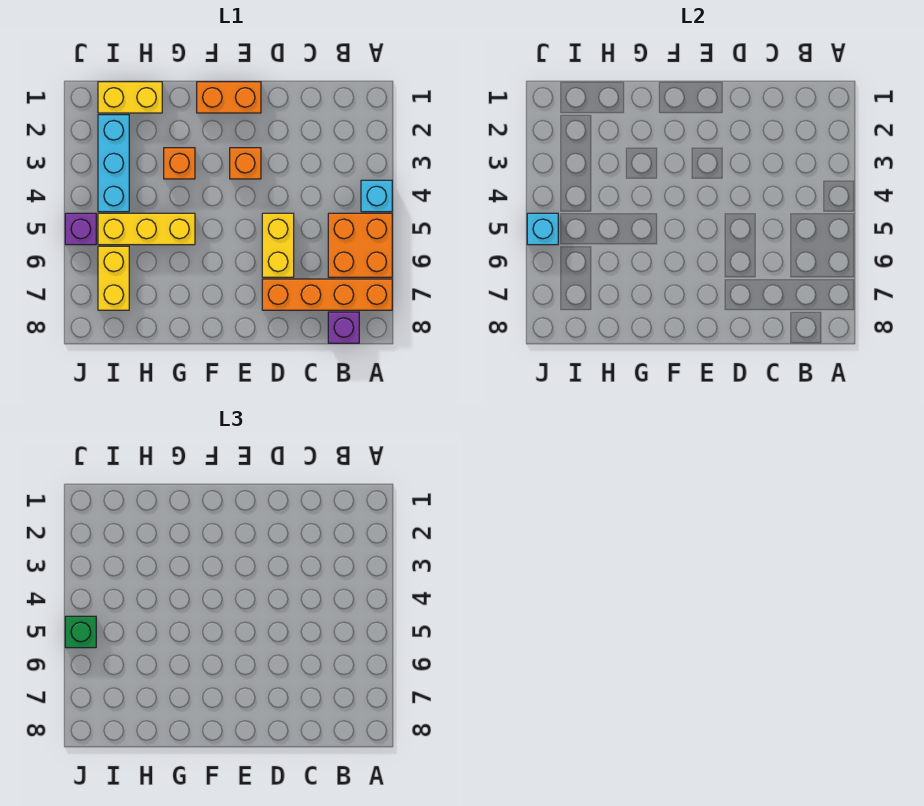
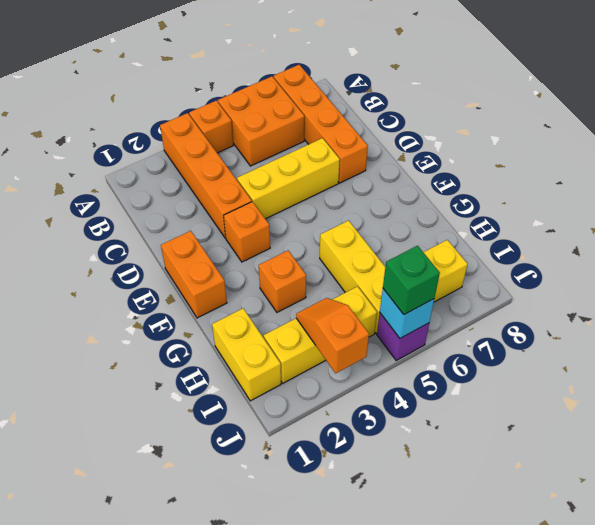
none -> orange 1x4 brick [160,113,252,238]
cyan 1x1 brick [361,180,392,212] -> orange 1x1 brick [189,101,233,153]
purple 1x1 brick [328,312,359,343] -> none
yellow 1x2 brick [262,213,294,277] -> yellow 1x3 brick [237,138,340,219]
cyan 1x3 brick [98,115,129,212] -> yellow 1x3 brick [264,286,377,383]
none -> orange 1x2 slope [296,298,369,373]

